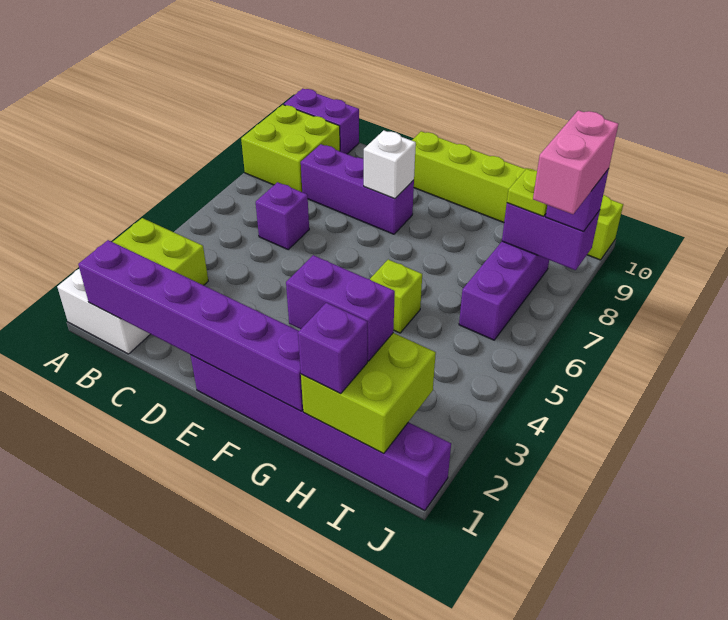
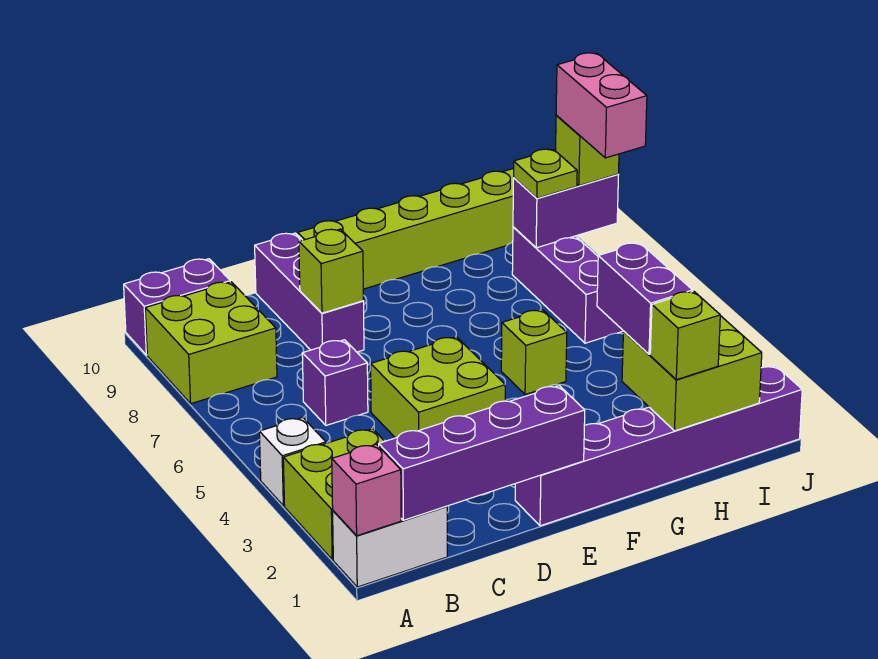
none -> pink 1x1 brick [332,444,401,536]
purple 1x6 brick [78,240,303,411] -> purple 1x4 brick [379,386,585,520]
purple 1x3 brick [301,144,414,234] -> purple 1x3 brick turned to [255,233,364,352]
none -> lime 2x2 brick [371,337,505,438]
none -> lime 1x1 brick [299,229,364,313]
white 1x1 brick [364,130,416,199] -> white 1x1 brick moved to [259,418,326,506]
purple 1x2 brick [286,255,395,361] -> purple 1x2 brick turned to [597,243,693,354]
purple 1x1 brick [298,303,367,394] -> lime 1x1 brick [650,291,720,380]
purple 1x1 brick [546,169,609,232] -> lime 1x1 brick [556,115,619,186]

